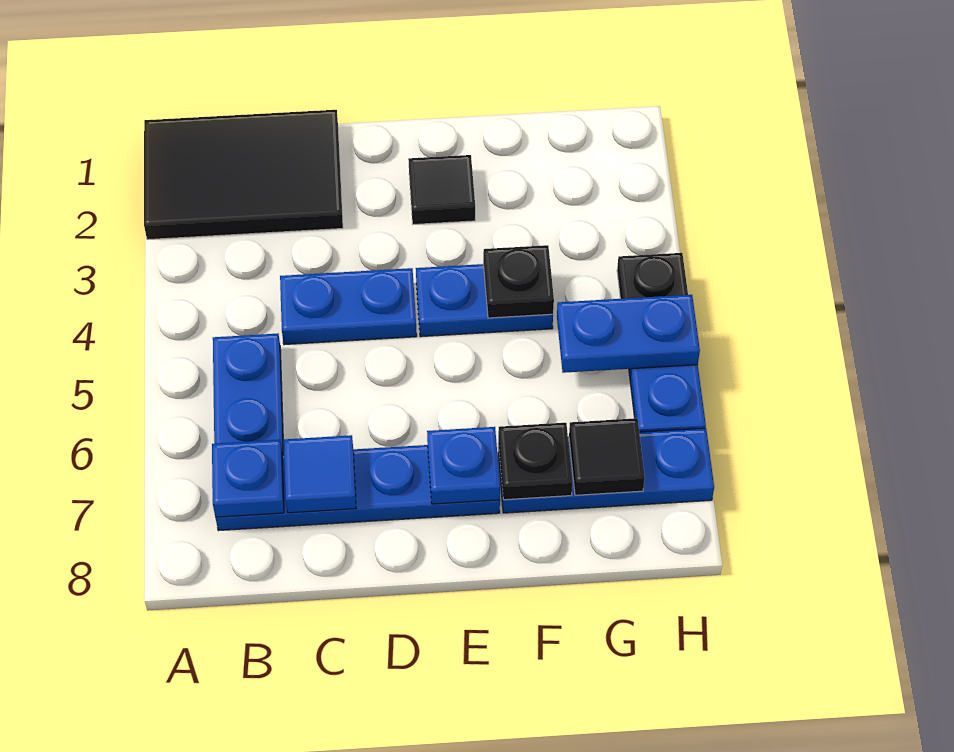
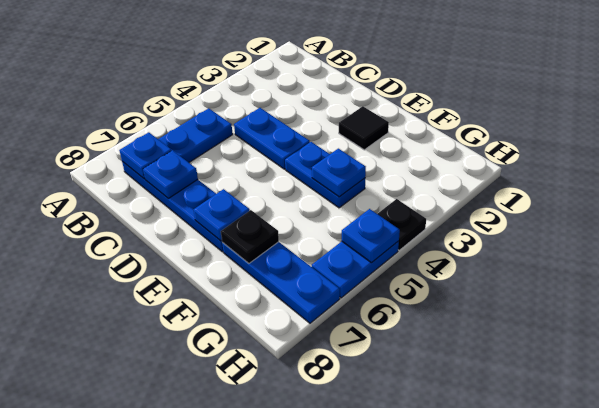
black 2x3 tile [144,110,343,240] -> none
blue 1x1 tile [284,435,356,513] -> blue 1x1 plate [143,150,198,198]
black 1x1 plate [483,245,554,318] -> blue 1x1 plate [312,149,366,197]
blue 1x2 plate [557,295,700,373] -> blue 1x1 plate [342,209,400,263]
black 1x1 tile [569,418,645,495] -> none

